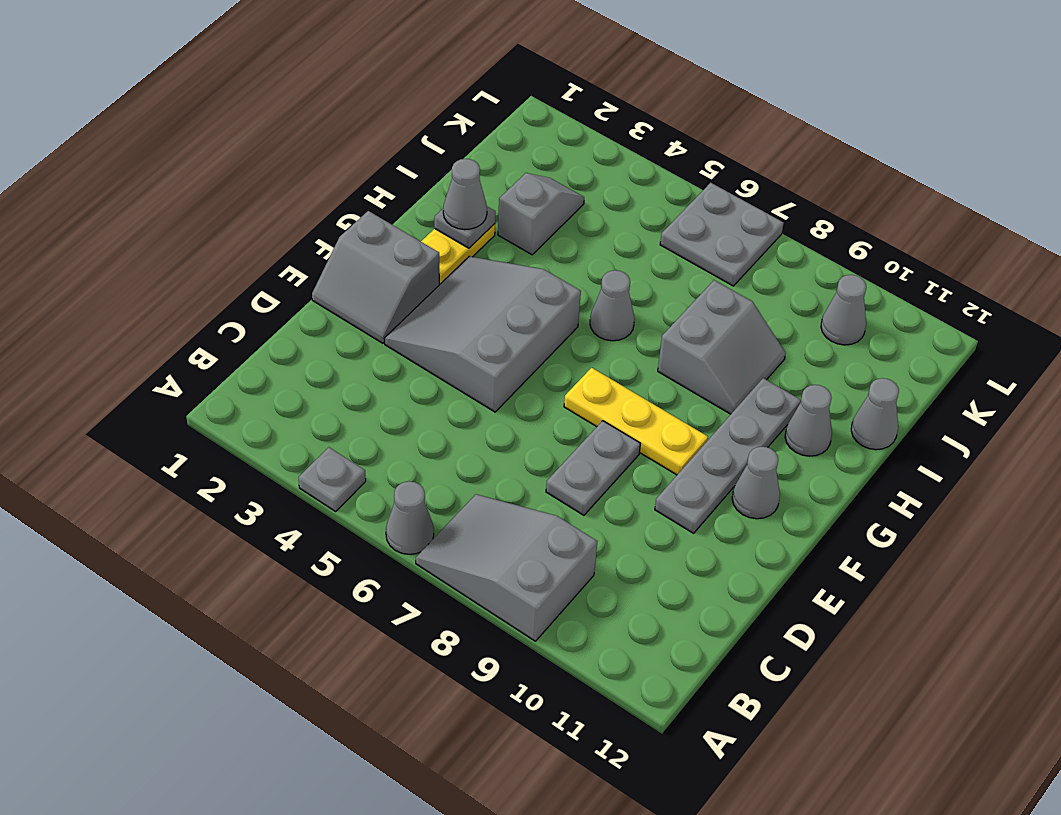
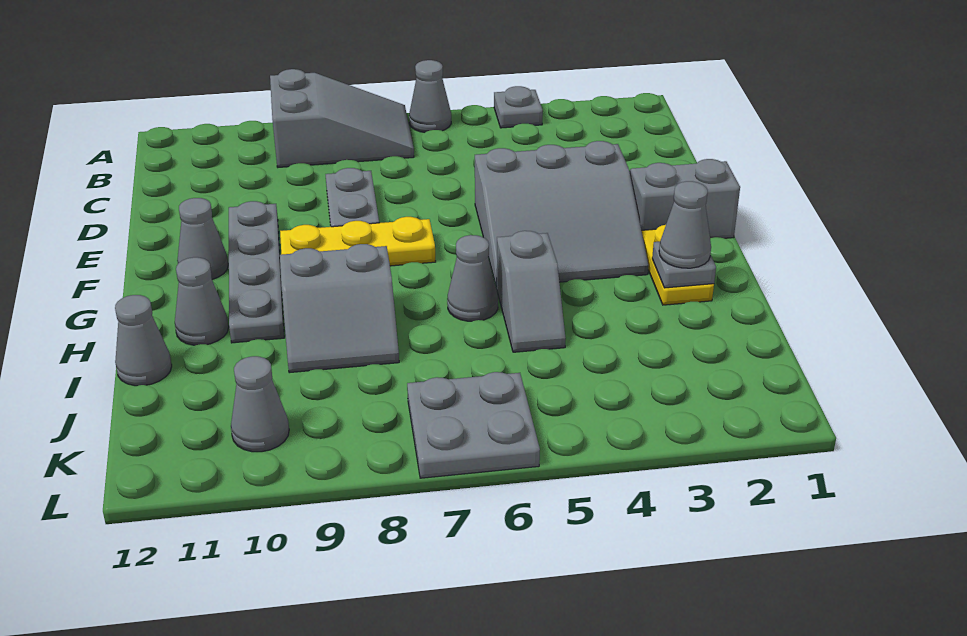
grey 3x3 slope [384,256,581,412] -> grey 3x3 slope turned to [475,141,648,287]
grey 2x2 slope [658,280,786,414] -> grey 2x2 slope turned to [280,244,399,373]
grey 1x2 slope [498,173,584,255] -> grey 1x2 slope moved to [497,231,566,352]

